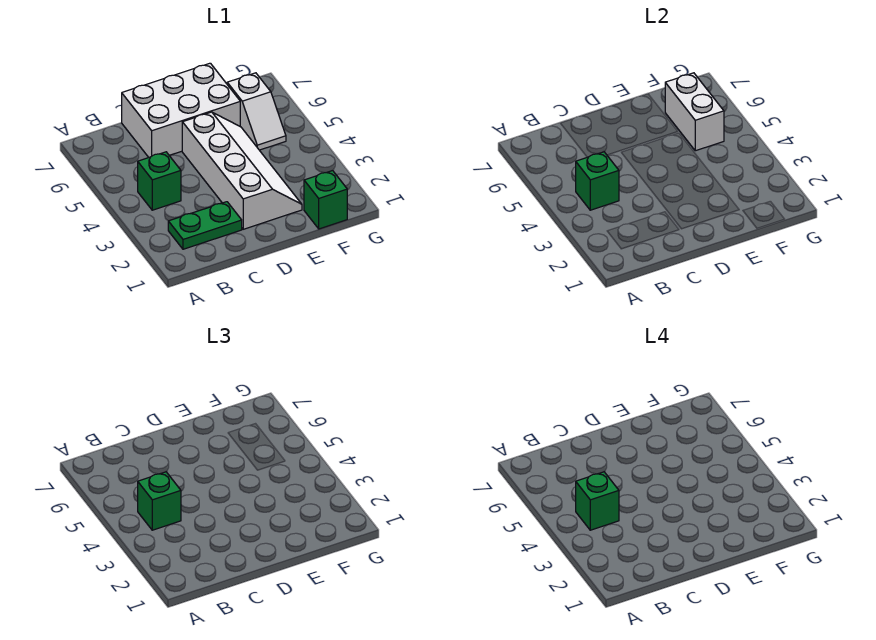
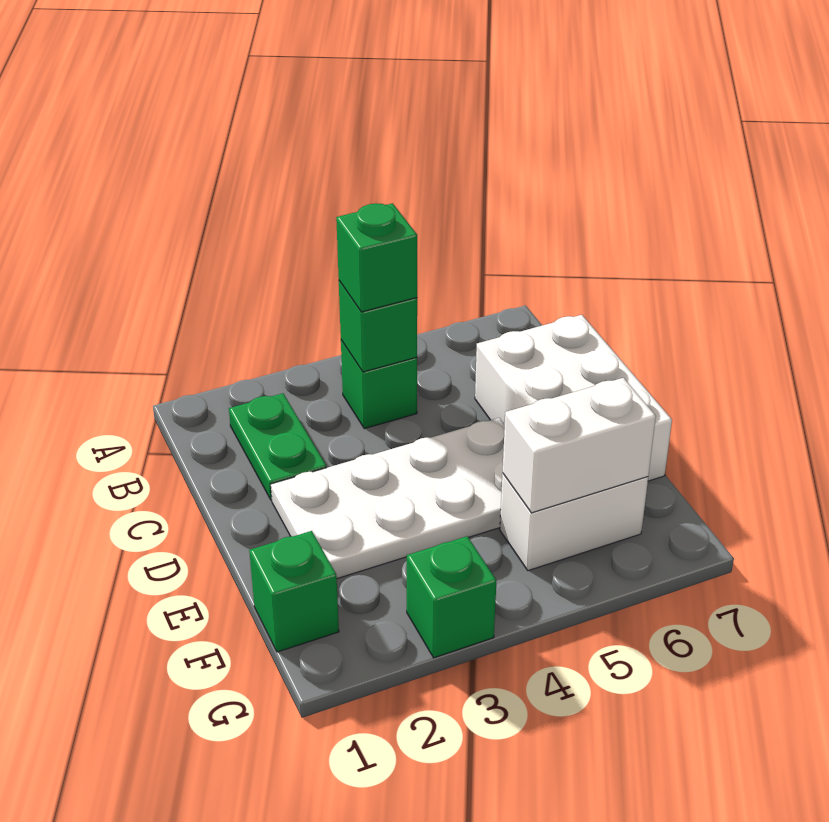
green 1x1 brick [576,472,619,530] -> green 1x1 brick moved to [407,536,497,658]
white 2x4 slope [182,112,302,229] -> white 2x4 plate [271,418,505,579]
white 1x2 slope [227,73,286,150] -> white 1x2 brick [500,473,648,571]

